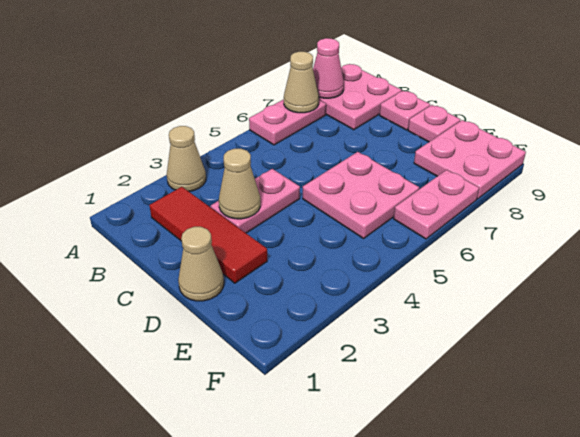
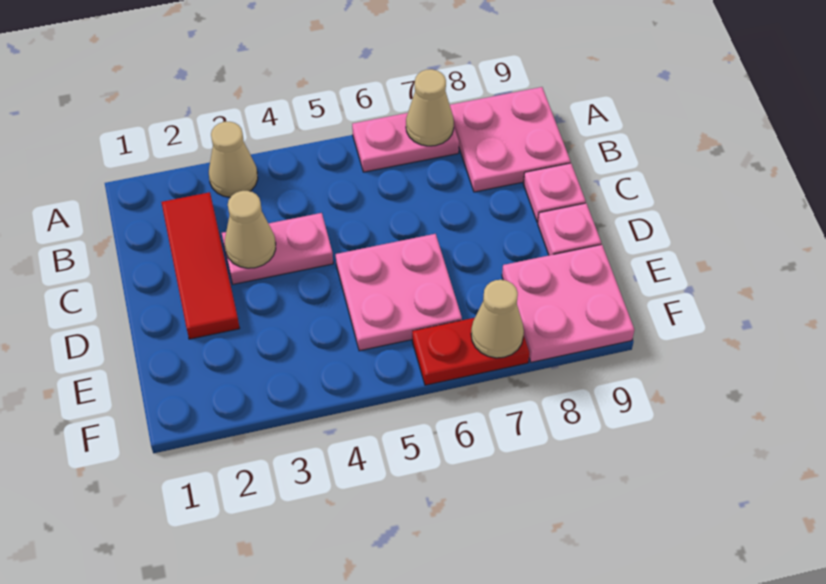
pink 1x1 cone [313,38,344,98] -> none
tan 1x1 cone [178,227,224,301] -> tan 1x1 cone moved to [471,280,524,358]
pink 1x2 plate [394,170,479,239] -> red 1x2 plate [412,318,529,385]

